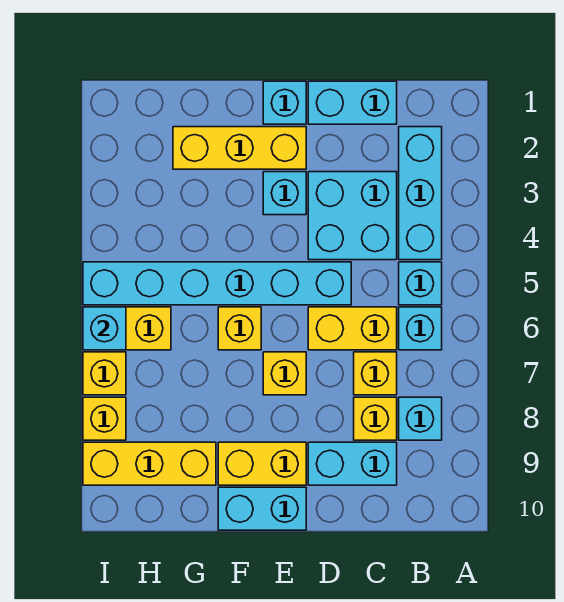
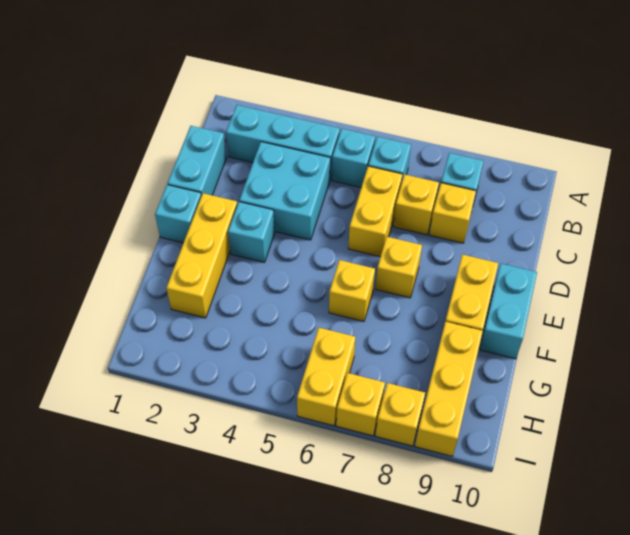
cyan 1x2 brick [308,442,397,485] -> none
cyan 1x6 brick [83,262,351,305] -> none
cyan 1x1 brick [83,307,126,350] -> none

